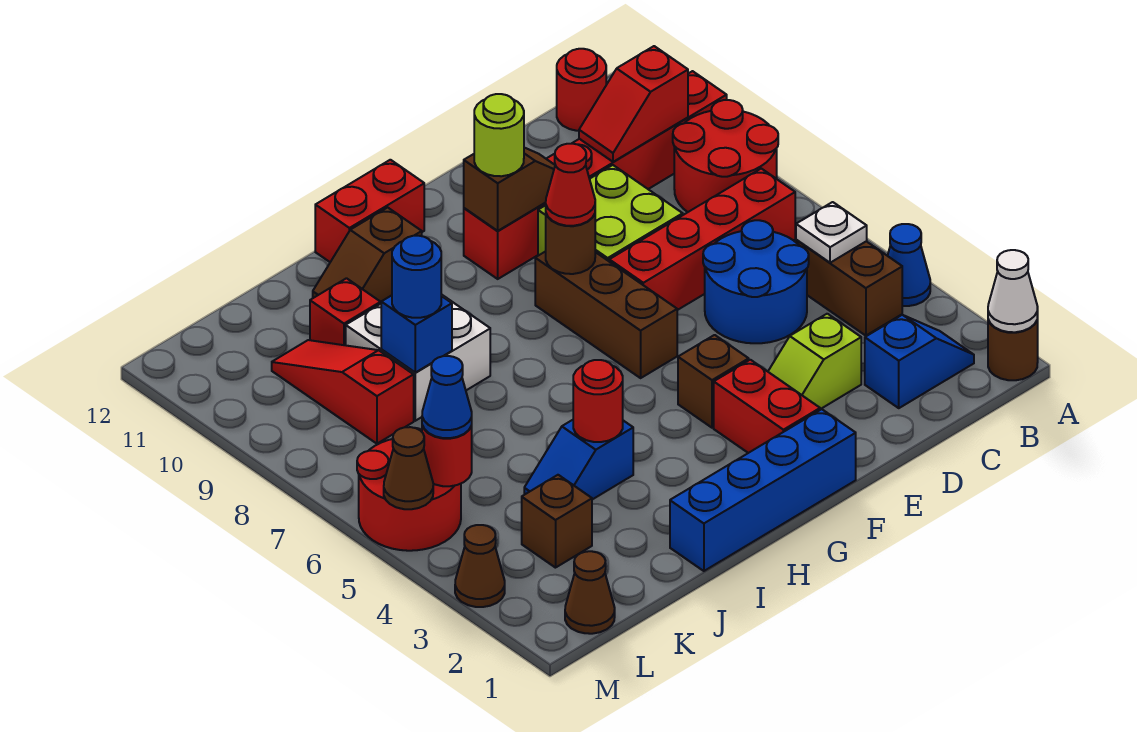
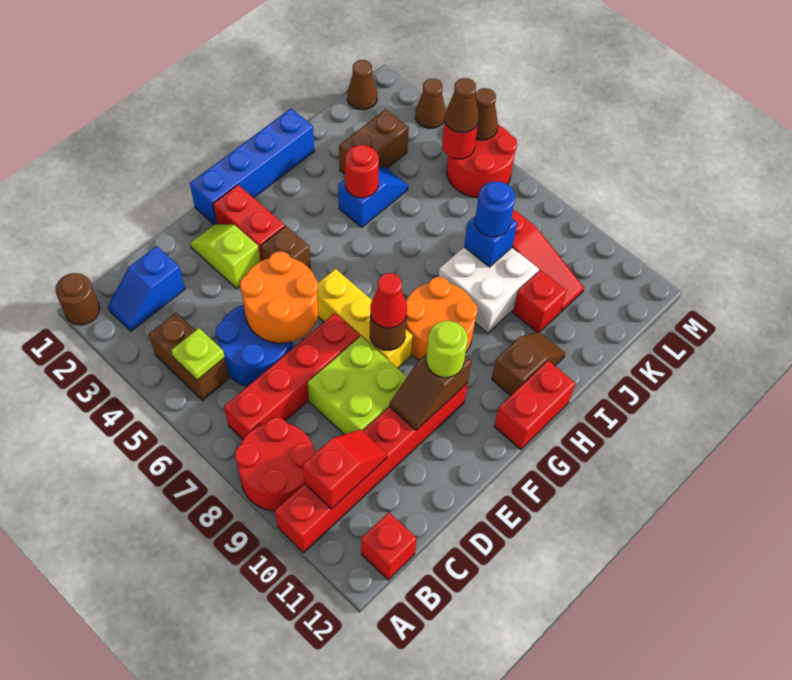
white 1x1 cone [988,250,1038,332] -> none
blue 1x1 cone [888,224,930,306] -> none
white 1x1 plate [796,202,867,263] -> lime 1x1 plate [171,328,225,380]
red 1x1 round brick [557,49,606,131] -> red 1x1 brick [361,512,417,580]
lime 1x2 slope [768,314,861,409] -> lime 1x2 slope turned to [190,224,260,288]
none -> orange 2x2 round brick [240,252,318,343]
brown 1x3 brick [535,251,677,378] -> yellow 1x3 brick [317,269,413,368]
none -> orange 2x2 round brick [406,277,477,360]
brown 1x1 brick [522,475,592,568] -> brown 1x2 brick [339,109,409,174]
blue 1x1 cone [422,356,472,438] -> brown 1x1 cone [445,78,479,133]

